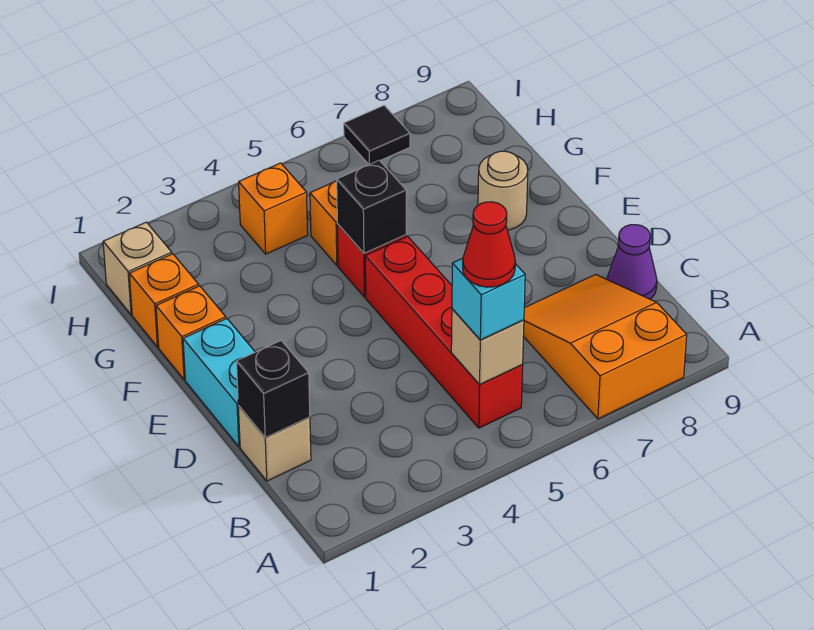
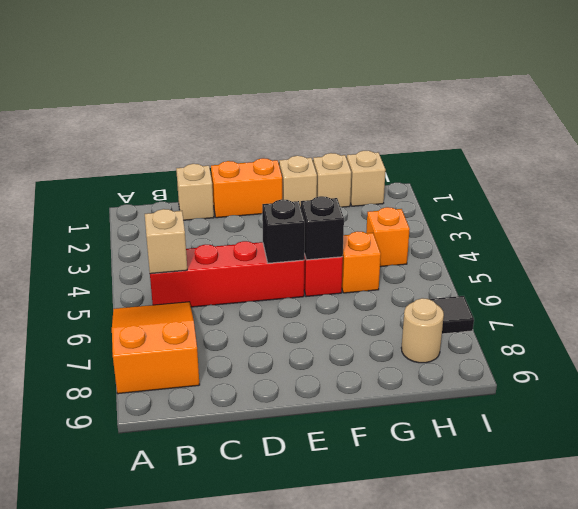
orange 2x3 slope [523,275,687,419] -> orange 2x3 slope turned to [112,302,200,394]
cyan 1x1 brick [452,258,525,340] -> none
red 1x1 cone [463,202,515,287] -> none
black 1x1 brick [236,341,310,437] -> black 1x1 brick moved to [262,199,305,263]
purple 1x1 cone [607,225,657,299] -> none
cyan 1x2 brick [183,319,255,447] -> orange 1x2 brick [211,158,282,218]
orange 1x1 brick [156,286,226,380] -> tan 1x1 brick [279,156,317,206]
tan 1x1 round brick [478,151,528,230] -> tan 1x1 round brick moved to [401,298,444,363]
orange 1x1 brick [129,254,199,347] -> tan 1x1 brick [313,153,351,207]

